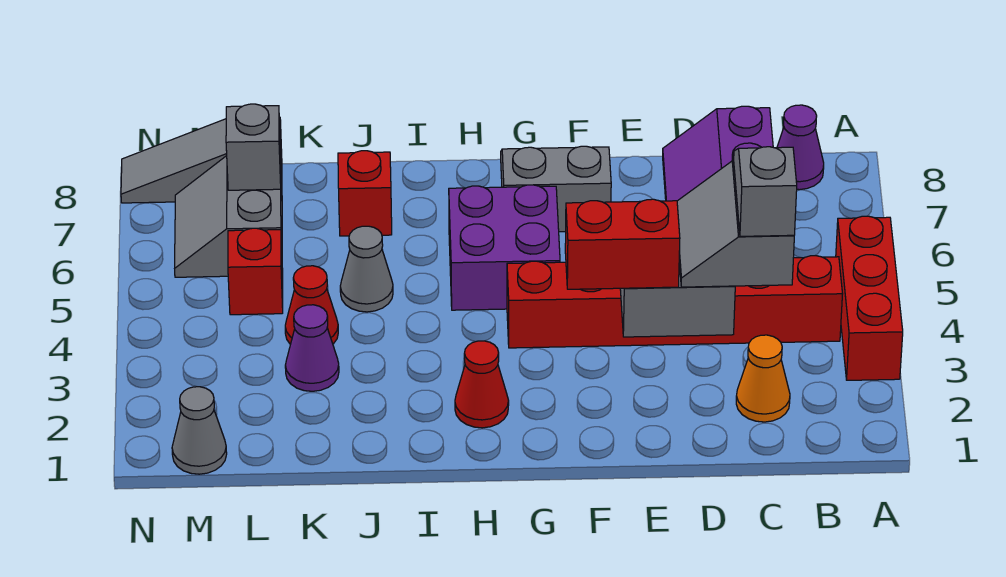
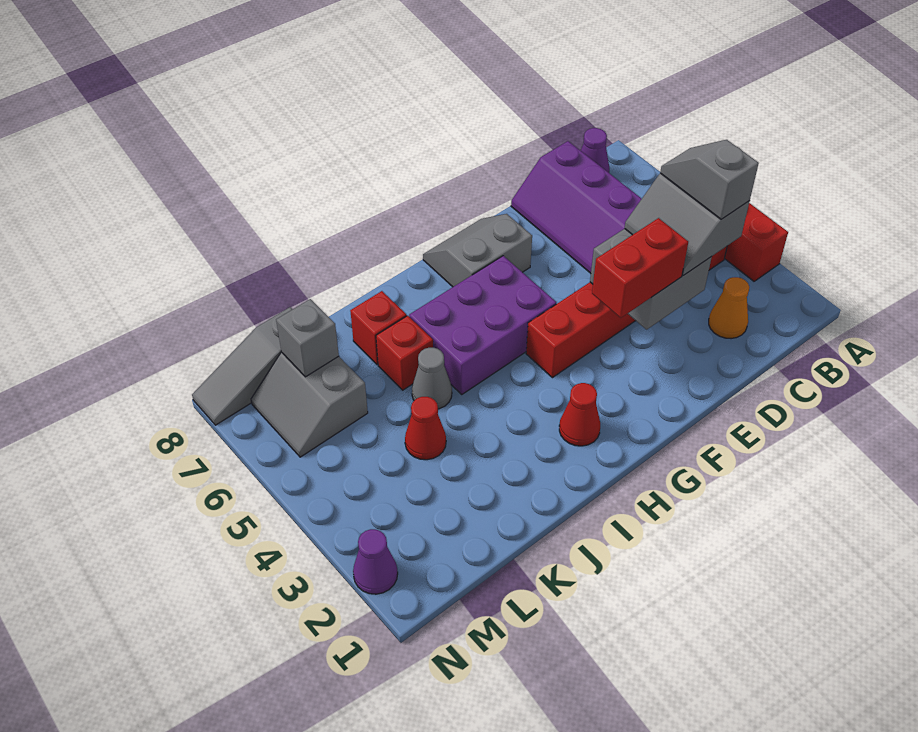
purple 2x2 brick [449,185,560,310] -> purple 2x3 brick [409,256,556,394]
purple 1x1 cone [285,305,339,391] -> purple 1x1 cone moved to [353,529,398,594]
red 1x1 brick [228,228,283,315] -> red 1x1 brick moved to [376,316,433,390]
grey 1x1 cone [172,387,227,474] -> none

